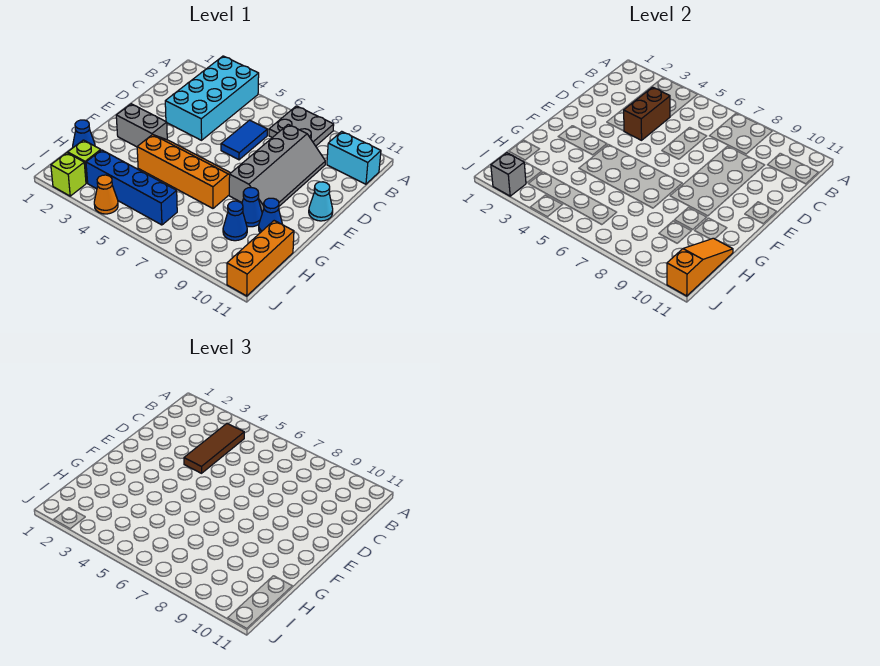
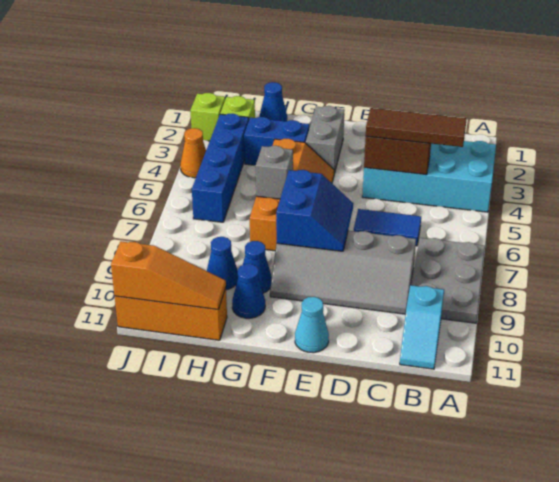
grey 2x2 plate [269,106,334,146] -> grey 2x3 plate [412,238,485,323]
cyan 1x2 brick [327,131,381,184] -> cyan 1x2 slope [400,285,444,369]
none -> blue 2x2 slope [276,170,353,251]
none -> blue 1x2 brick [244,117,309,165]
grey 1x1 brick [491,153,526,196] -> grey 1x1 brick moved to [256,146,293,199]

